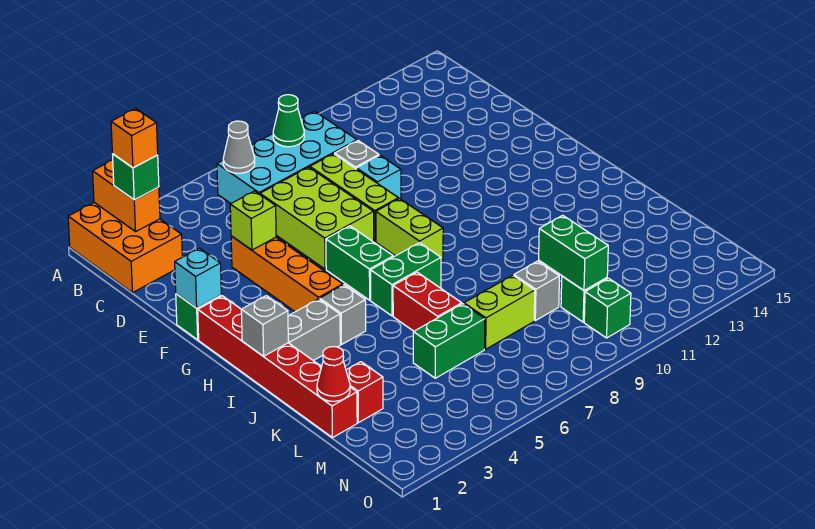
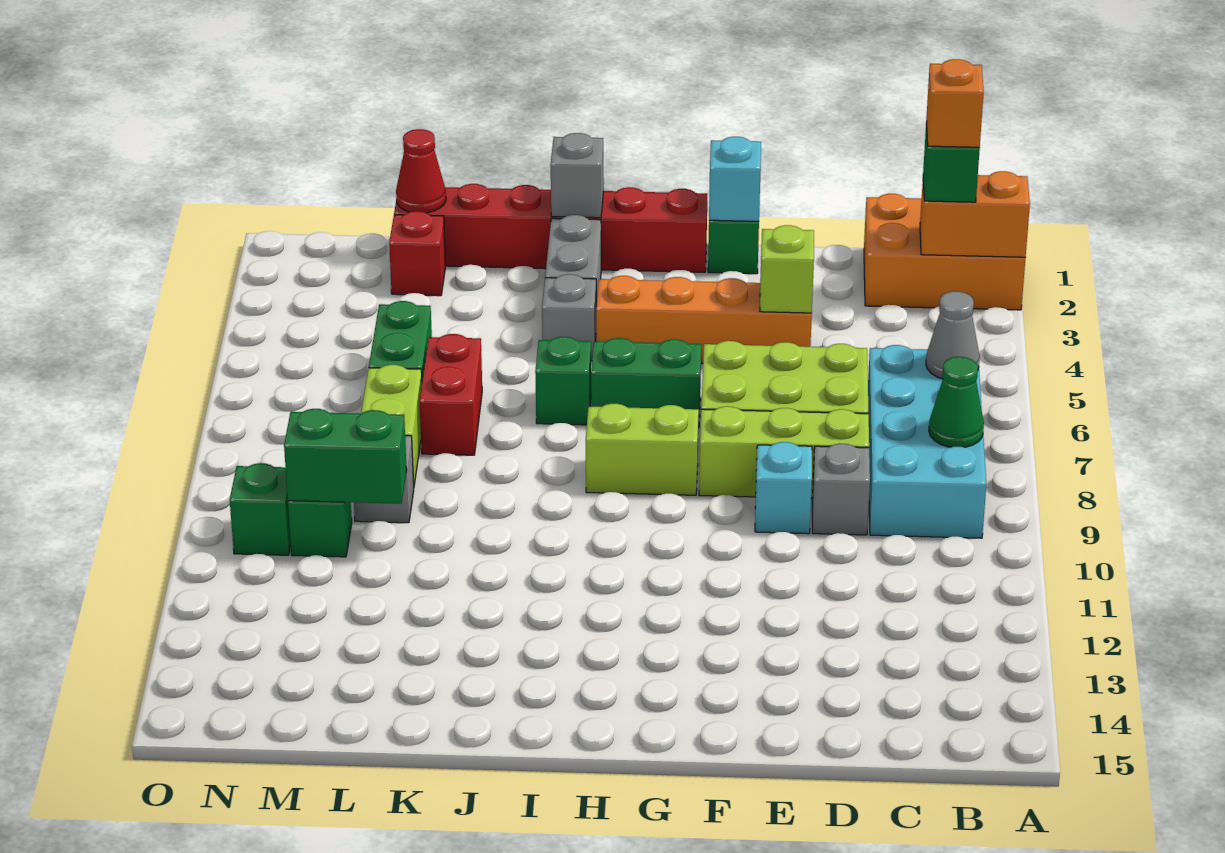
green 1x2 brick [371,243,441,316] -> green 1x1 brick [535,337,591,425]
red 1x2 brick [393,272,462,331] -> red 1x2 brick turned to [420,334,482,455]

